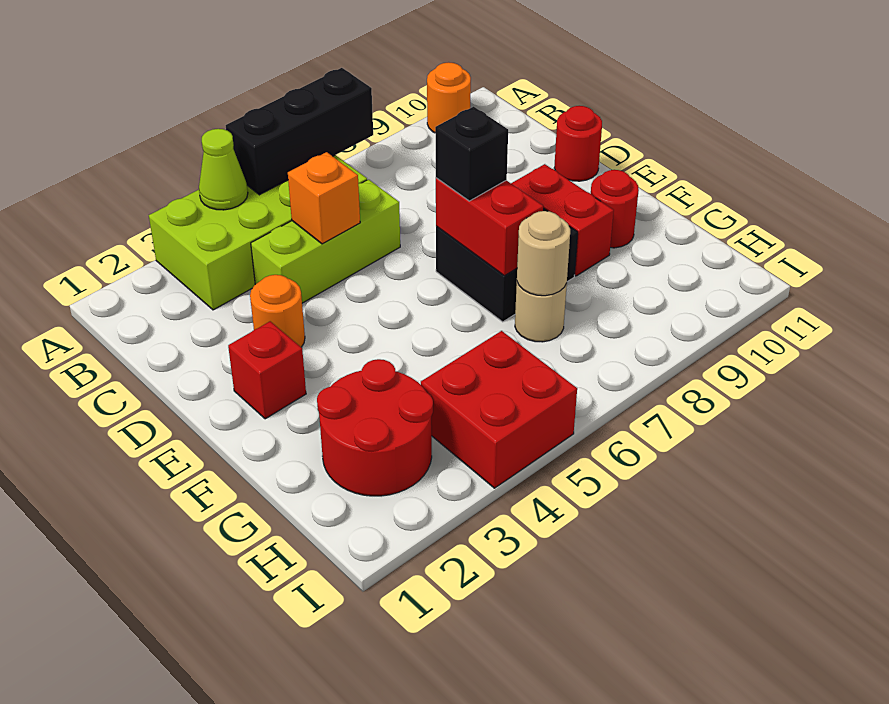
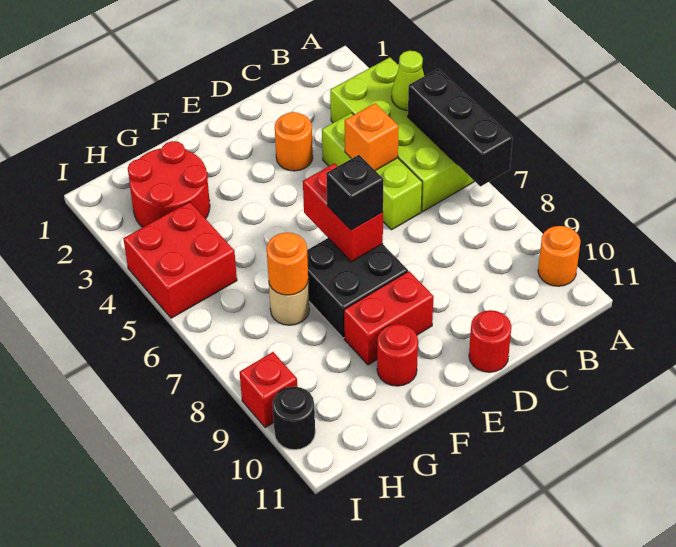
red 1x1 brick [228,321,306,419] -> red 1x1 brick moved to [240,352,297,428]
red 1x2 brick [436,178,543,276] -> red 1x2 brick turned to [303,163,383,262]
tan 1x1 round brick [517,211,570,296] -> orange 1x1 round brick [267,233,308,295]
none -> black 1x1 round brick [273,387,315,450]

